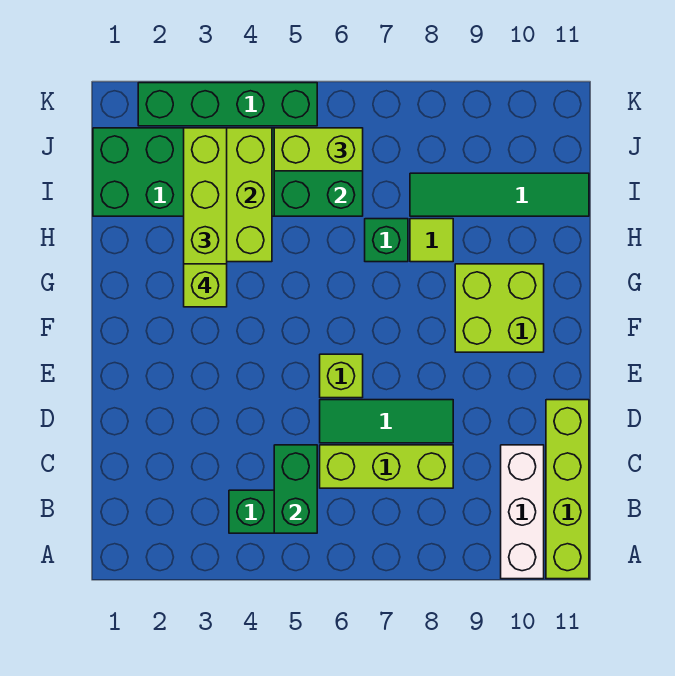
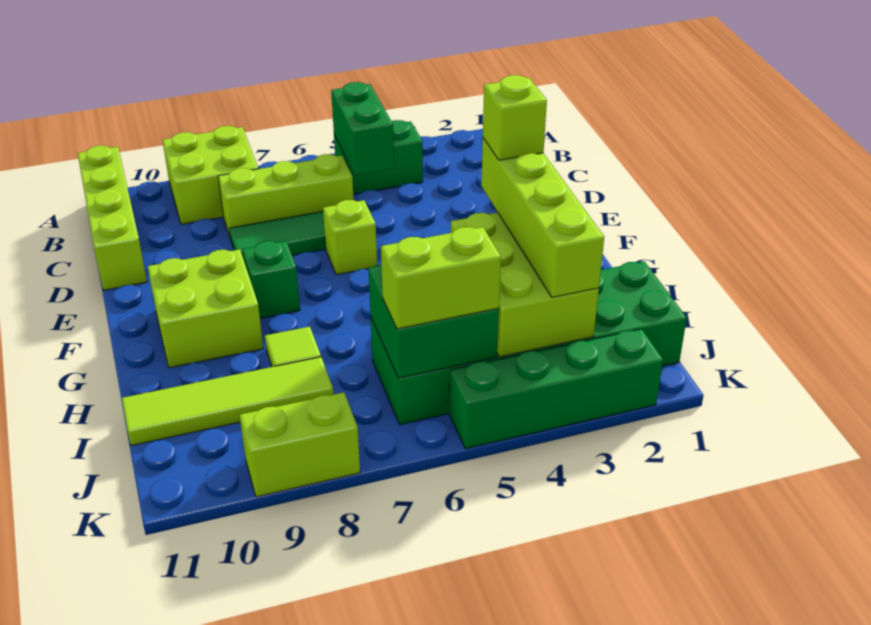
none -> lime 2x2 brick [162,126,258,224]
white 1x3 brick [501,445,544,579] -> none
green 1x1 brick [365,219,408,262] -> green 1x1 brick moved to [242,241,300,318]
green 1x4 tile [410,173,589,216] -> lime 1x4 tile [122,357,333,446]
none -> lime 1x2 brick [240,392,360,497]

